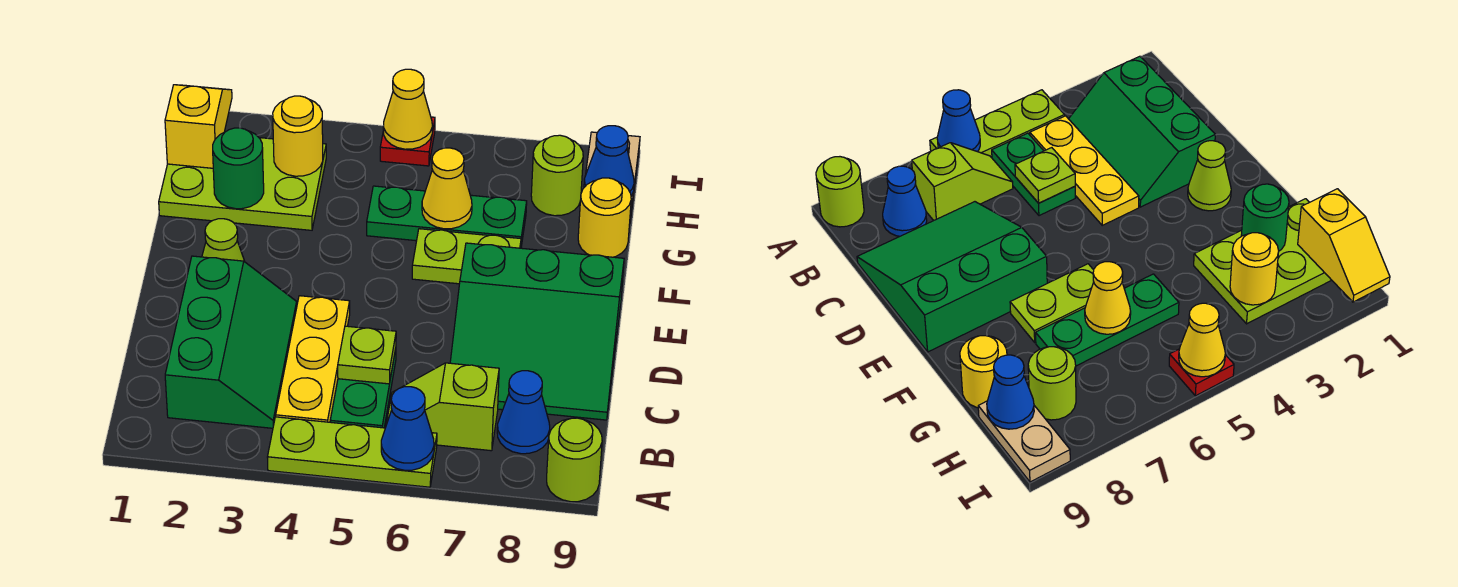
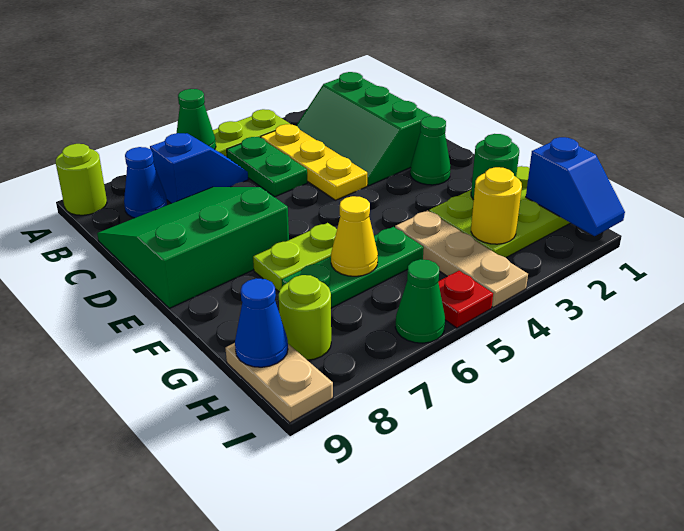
blue 1x1 cone [381,387,434,470] -> green 1x1 cone [177,89,216,149]
lime 1x2 slope [386,363,499,451] -> blue 1x2 slope [150,133,248,203]
lime 1x1 plate [338,326,396,384] -> none
lime 1x1 cone [202,219,245,262] -> green 1x1 cone [410,116,451,185]
none -> tan 1x3 plate [395,210,528,307]
yellow 1x1 round brick [578,178,631,257] -> none
yellow 1x2 slope [165,85,232,168] -> blue 1x2 slope [526,137,625,236]
yellow 1x1 cone [383,69,432,149] -> none
none -> green 1x1 cone [395,259,445,343]

